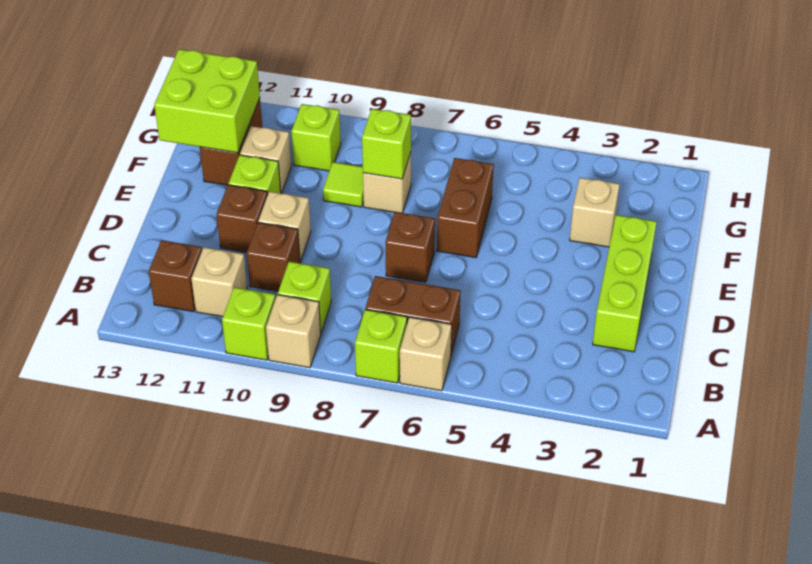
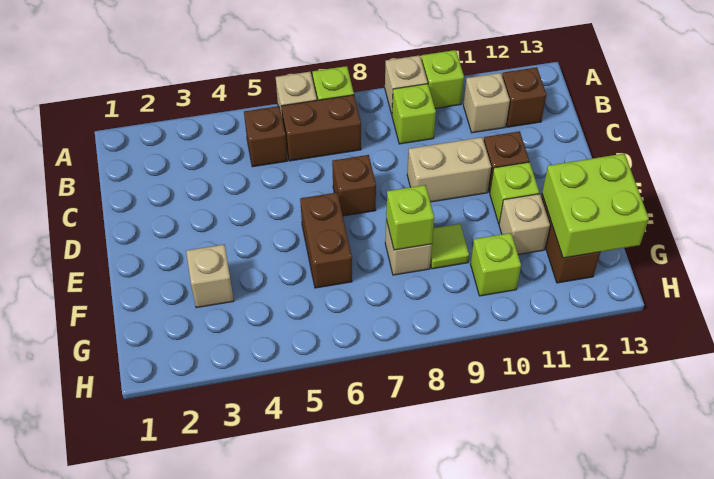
lime 1x3 brick [593,215,657,352] -> none
brown 1x1 brick [247,223,300,291] -> brown 1x1 brick moved to [244,106,287,167]
tan 1x1 brick [258,192,311,261] -> tan 1x2 brick [407,137,491,202]

